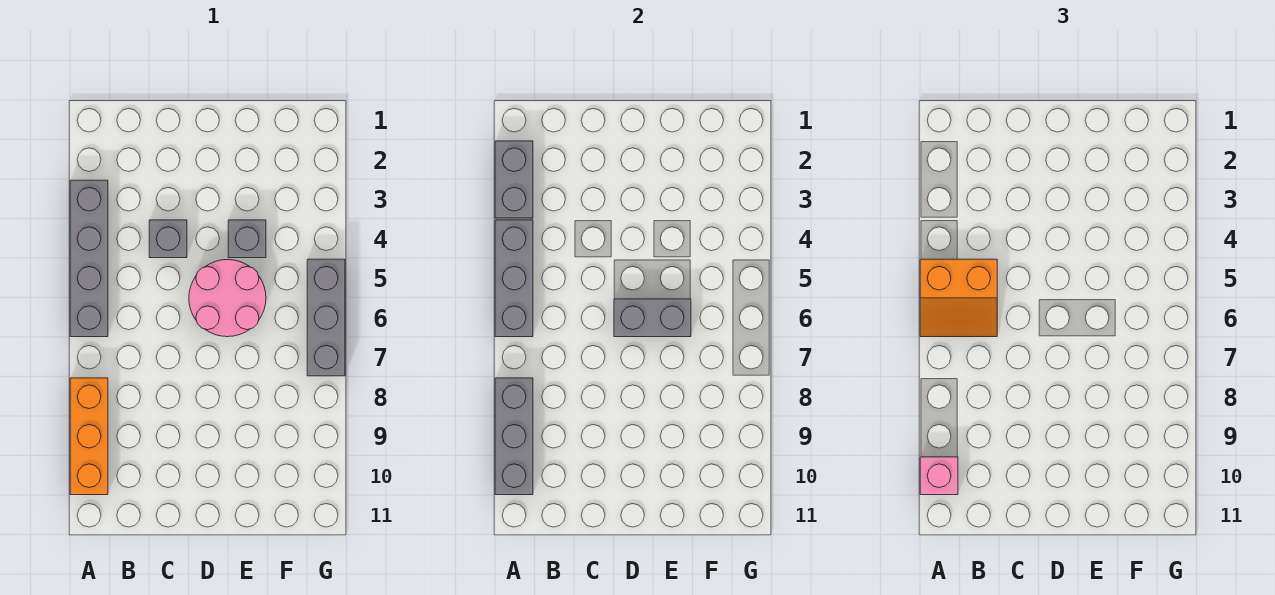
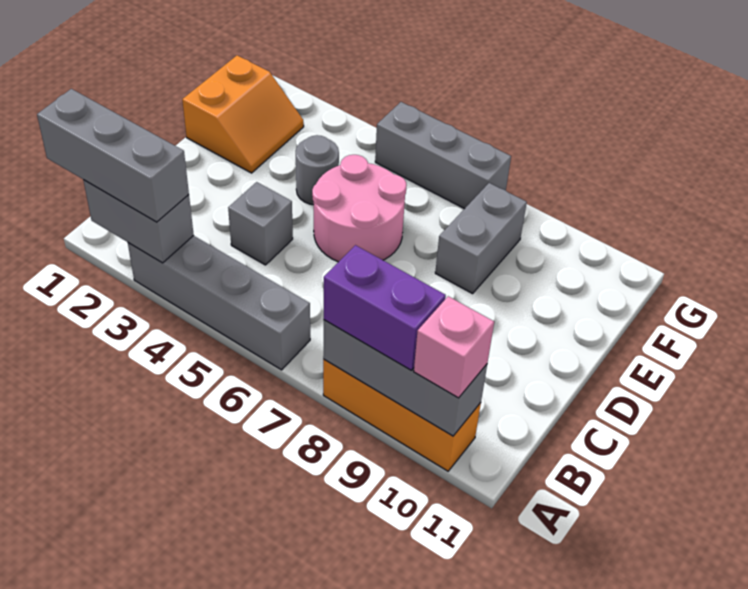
grey 1x3 brick [495,220,533,337] -> grey 1x3 brick moved to [37,89,189,222]
orange 2x2 slope [920,259,997,337] -> orange 2x2 slope moved to [182,55,304,173]
none -> purple 1x2 brick [324,245,446,370]
grey 1x2 brick [614,299,691,337] -> grey 1x2 brick moved to [435,183,527,294]
grey 1x1 brick [228,220,266,258] -> grey 1x1 round brick [296,135,339,205]

